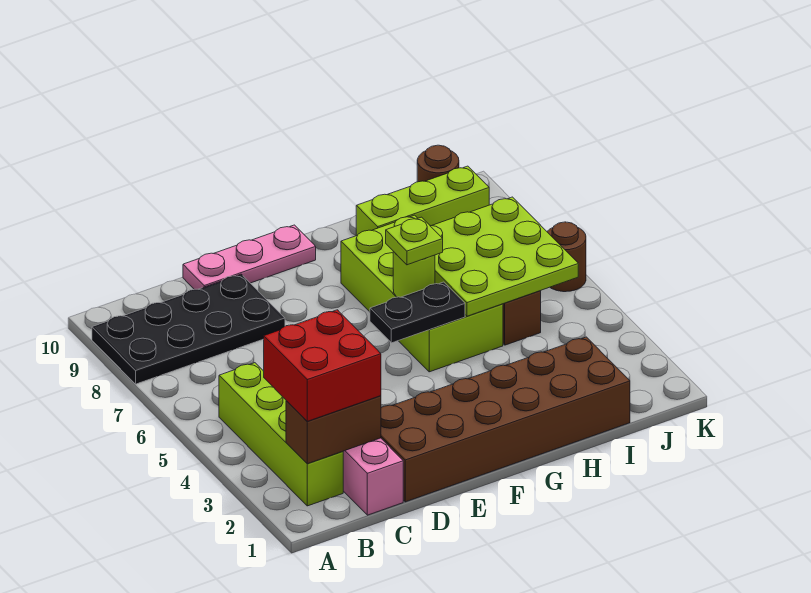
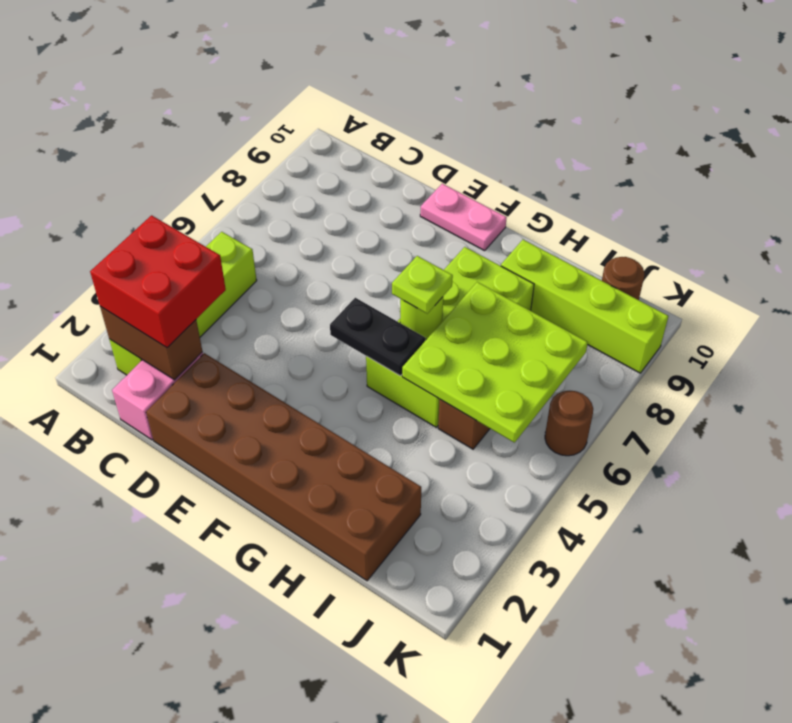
black 2x4 plate [92,274,285,384] -> none
pink 1x3 plate [183,225,316,289] -> pink 1x2 plate [420,184,507,251]
lime 1x3 brick [356,166,489,236] -> lime 1x4 brick [501,240,668,373]

